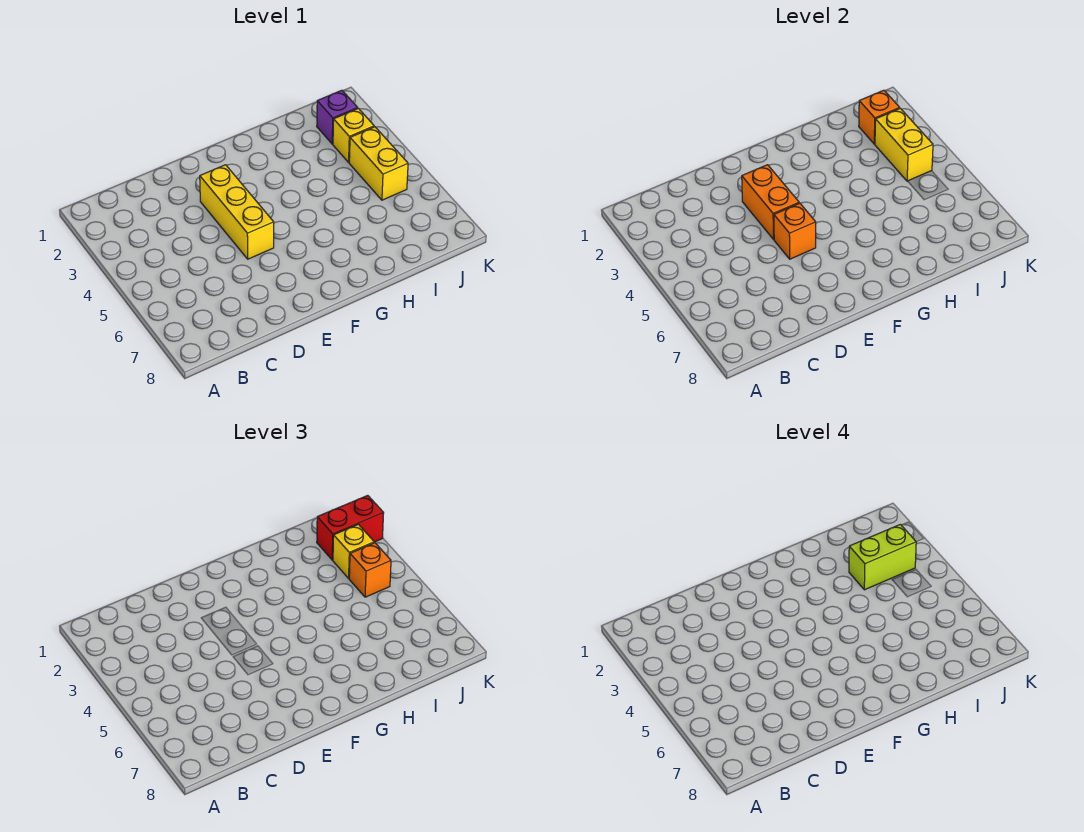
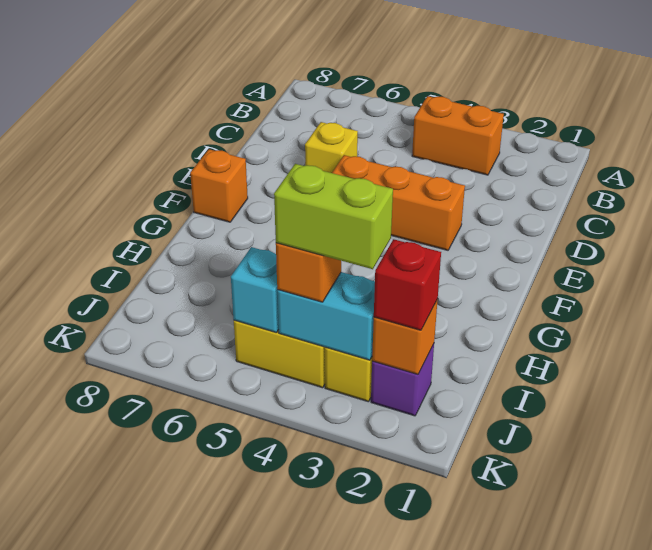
yellow 1x3 brick [200,165,274,259] -> orange 1x3 brick [332,155,465,250]
orange 1x2 brick [742,165,799,240] -> orange 1x2 brick moved to [412,96,504,175]
orange 1x1 brick [774,203,816,259] -> orange 1x1 brick moved to [190,149,248,222]
lime 1x2 brick [849,524,916,590] -> lime 1x2 brick turned to [274,164,393,269]
red 1x2 brick [317,495,384,560] -> red 1x1 brick [374,239,441,330]
yellow 1x2 brick [875,108,933,181] -> cyan 1x2 brick [277,272,375,360]
yellow 1x1 brick [333,524,374,578] -> yellow 1x1 brick moved to [305,122,358,173]
none -> cyan 1x1 brick [231,247,279,333]

